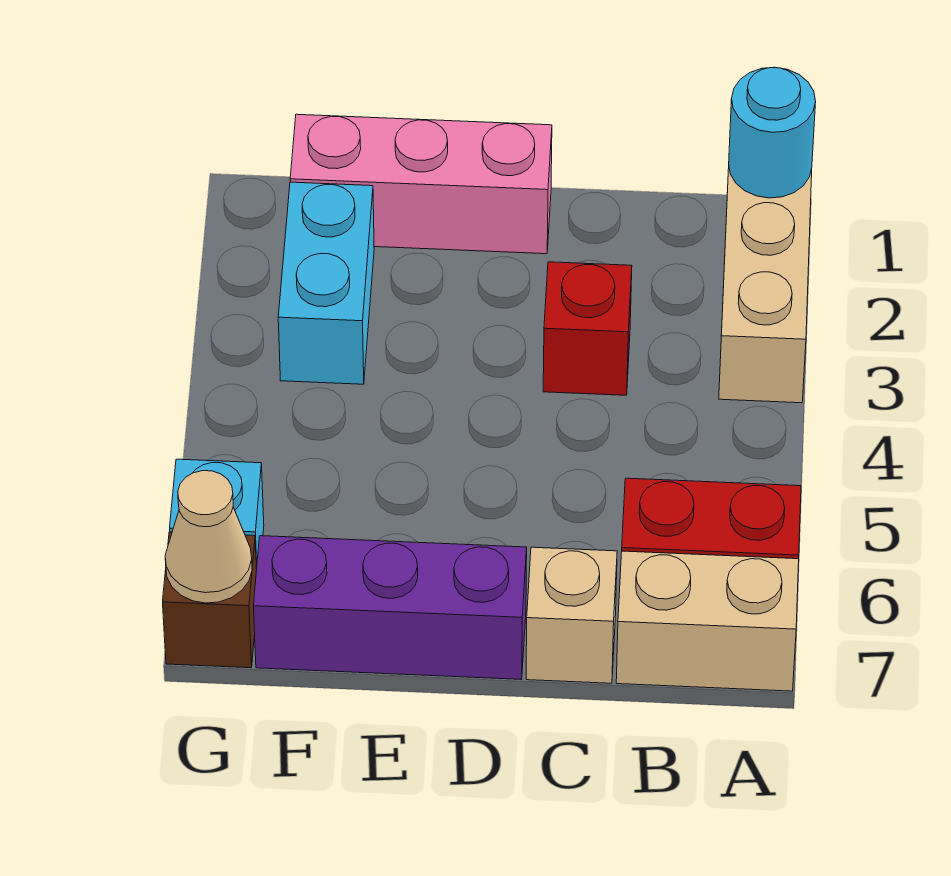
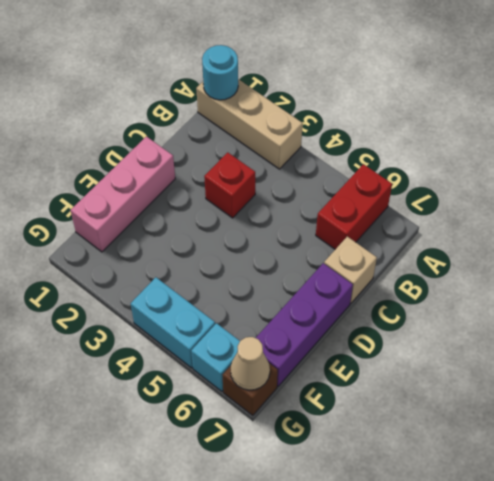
tan 1x2 brick [616,551,799,691] -> none
cyan 1x2 brick [278,182,374,384] -> cyan 1x2 brick moved to [131,277,215,368]

